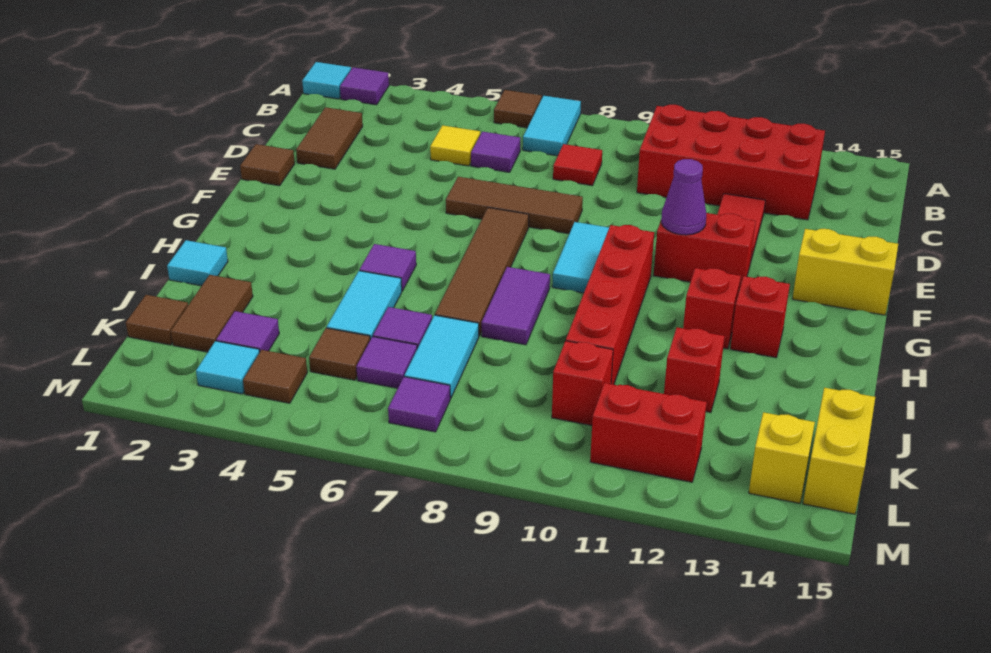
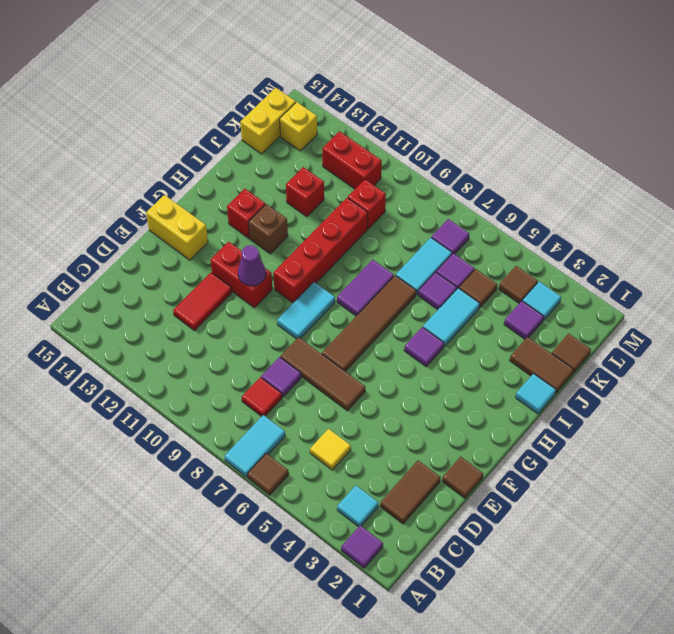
cyan 1x1 tile [302,62,351,99] -> cyan 1x1 tile moved to [337,486,378,527]
red 2x4 brick [637,105,825,220] -> none
purple 1x1 tile [471,132,521,172] -> purple 1x1 tile moved to [261,357,301,397]
red 1x1 brick [683,268,741,349] -> brown 1x1 brick [249,204,288,254]
brown 1x2 tile [171,275,253,352] -> brown 1x2 tile turned to [510,337,574,393]

